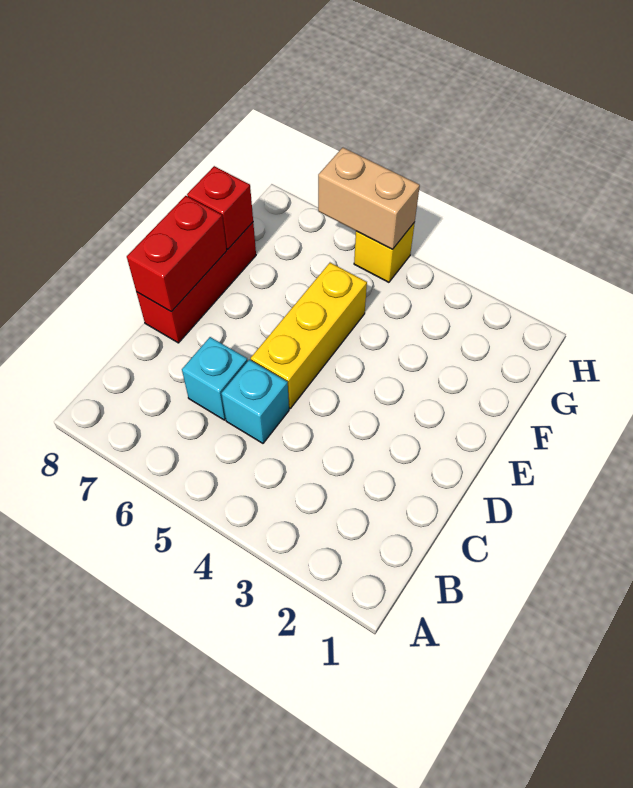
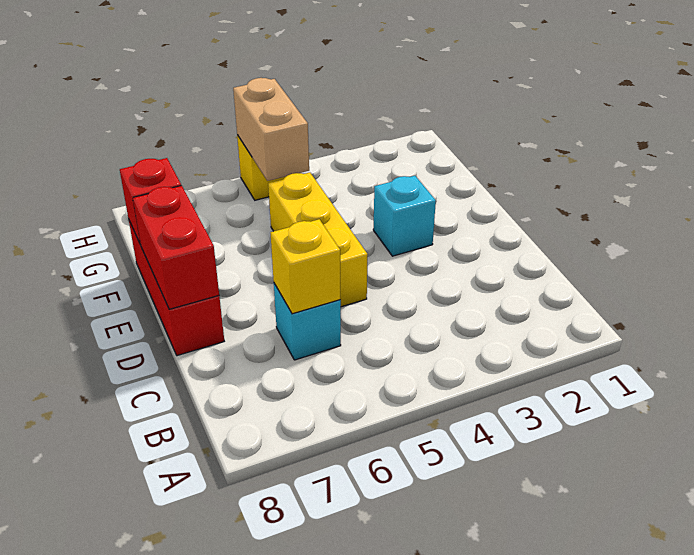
cyan 1x1 brick [221,360,289,443] -> cyan 1x1 brick moved to [373,176,436,256]
none -> yellow 1x1 brick [271,219,341,314]
tan 1x2 brick [318,147,420,249] -> tan 1x2 brick turned to [233,78,309,181]

